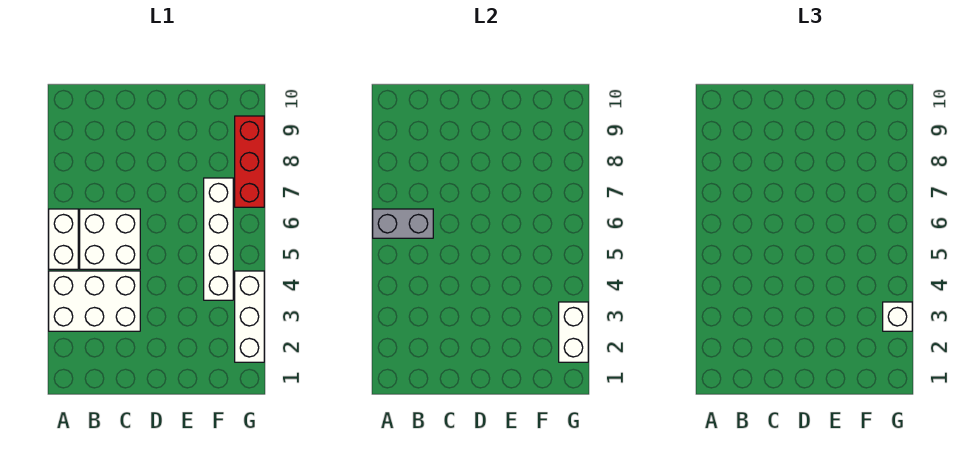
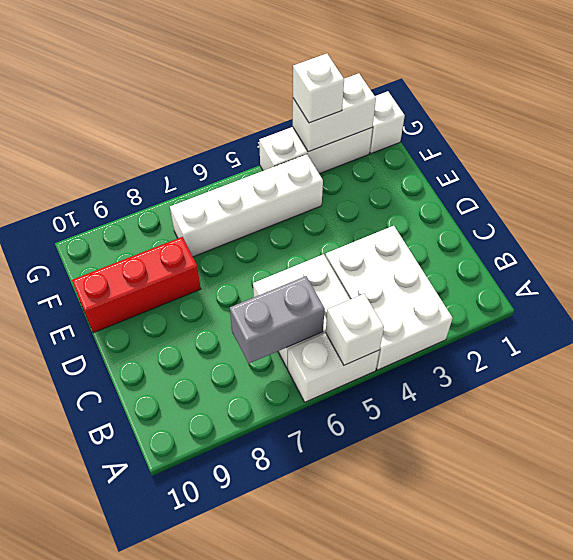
none -> white 1x1 brick [326,294,384,365]
grey 1x2 brick [373,209,433,238] -> grey 1x2 brick turned to [230,276,325,364]
none -> white 1x1 brick [370,91,405,154]
red 1x3 brick [235,116,264,207] -> red 1x3 brick moved to [72,237,201,333]

